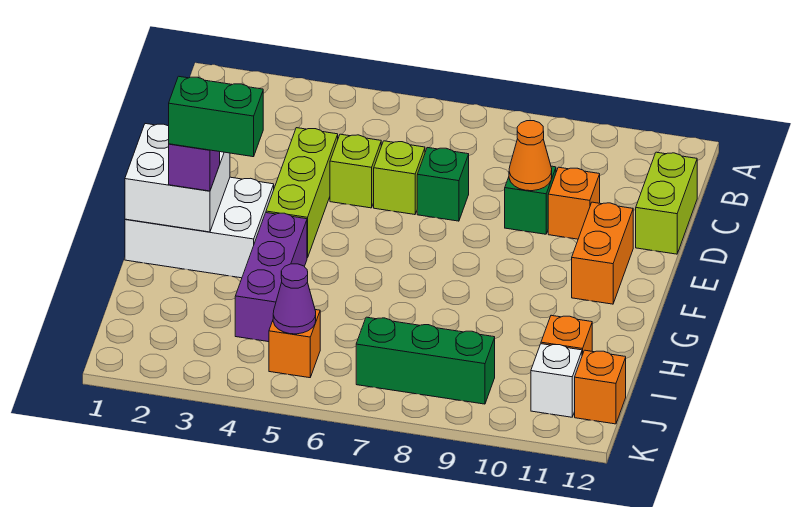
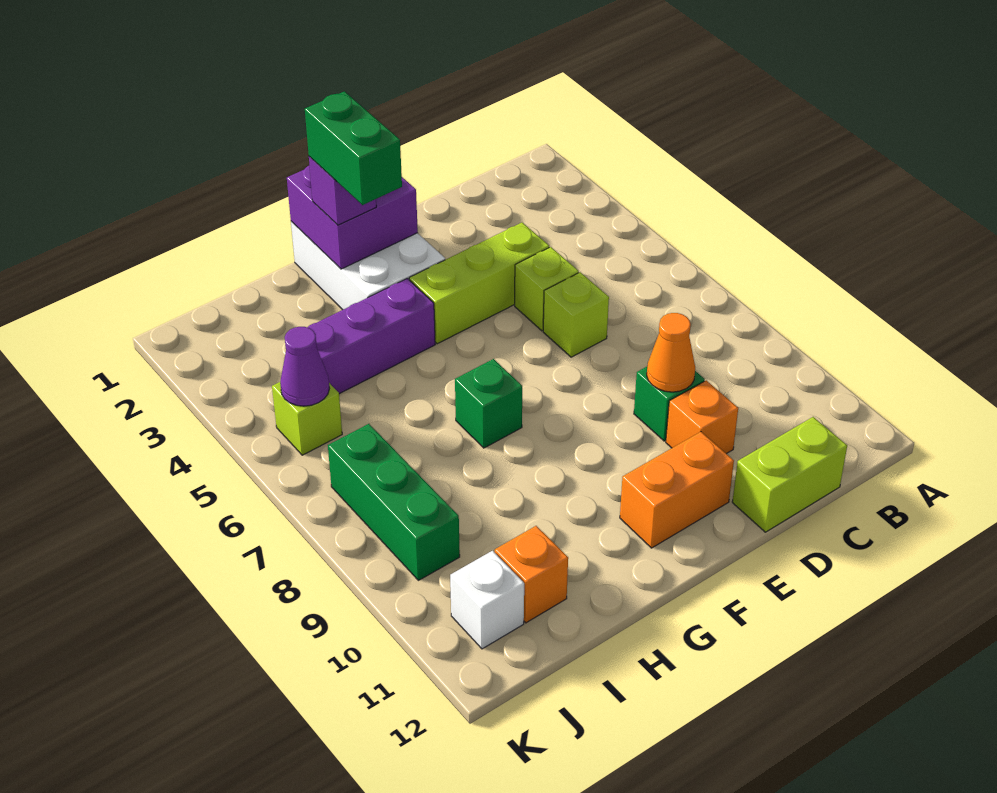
green 1x1 brick [417,148,469,221] -> green 1x1 brick moved to [455,359,522,448]
white 2x2 brick [125,124,230,232] -> purple 2x2 brick [287,166,418,269]
orange 1x1 brick [269,310,320,378] -> lime 1x1 brick [272,382,342,455]
orange 1x1 brick [575,350,626,424] -> none

